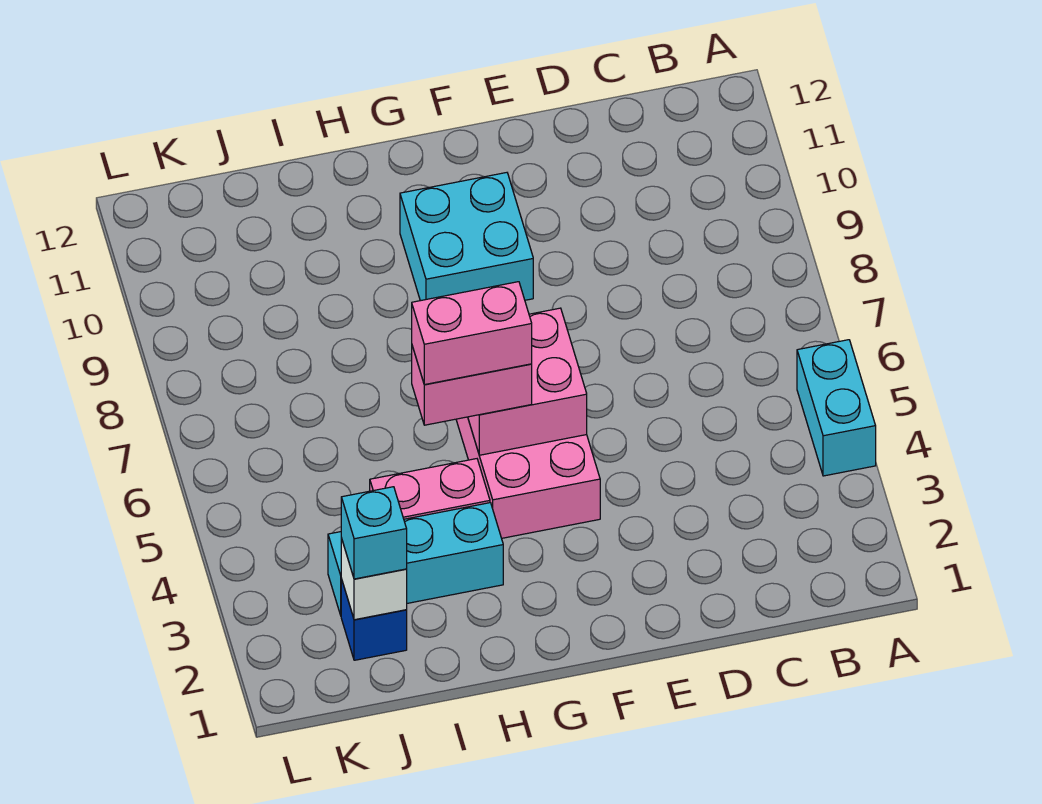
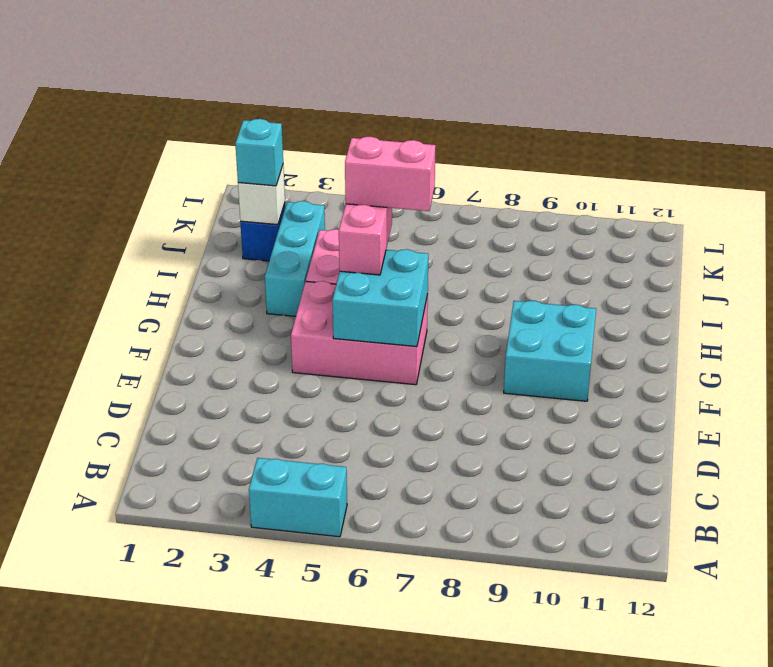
pink 2x2 brick [468,308,587,455] -> cyan 2x2 brick [332,249,428,347]
pink 1x2 brick [412,282,532,385] -> pink 1x2 brick turned to [345,137,436,211]

